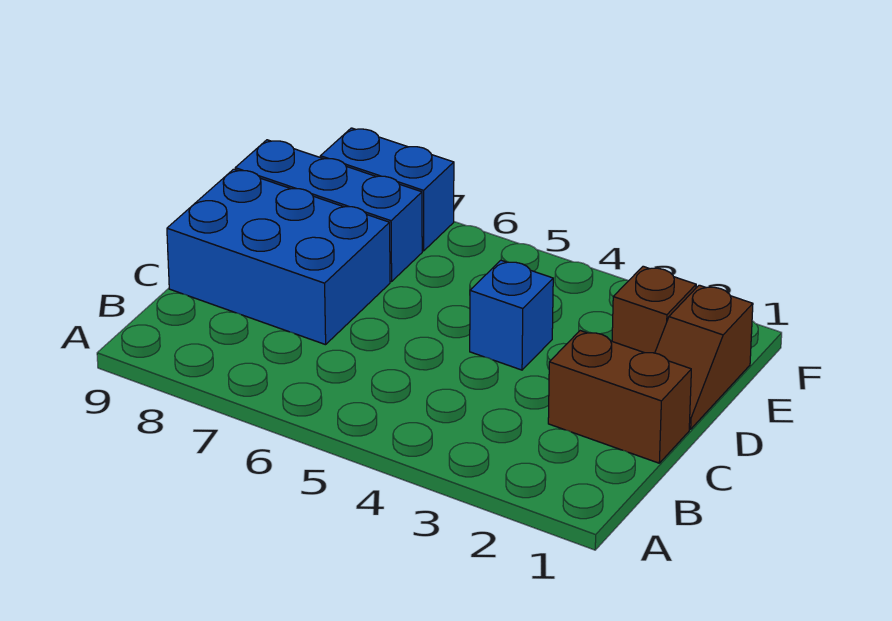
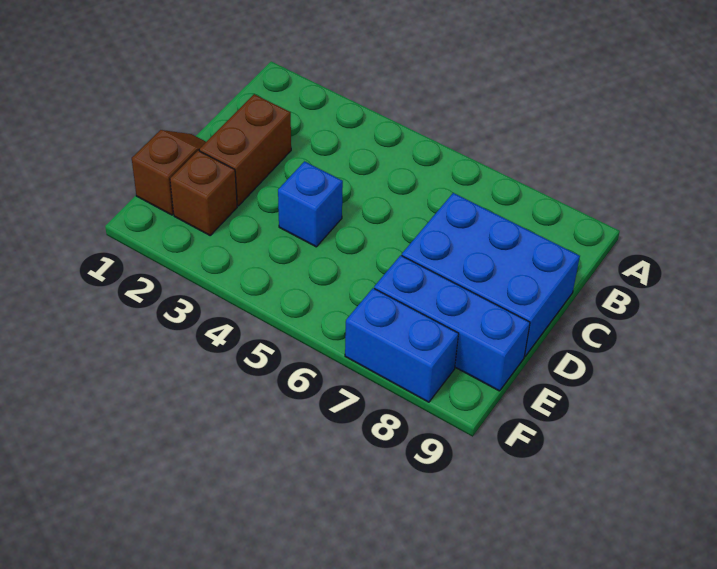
brown 1x2 brick [548,331,691,463] -> brown 1x2 brick turned to [199,94,291,206]

